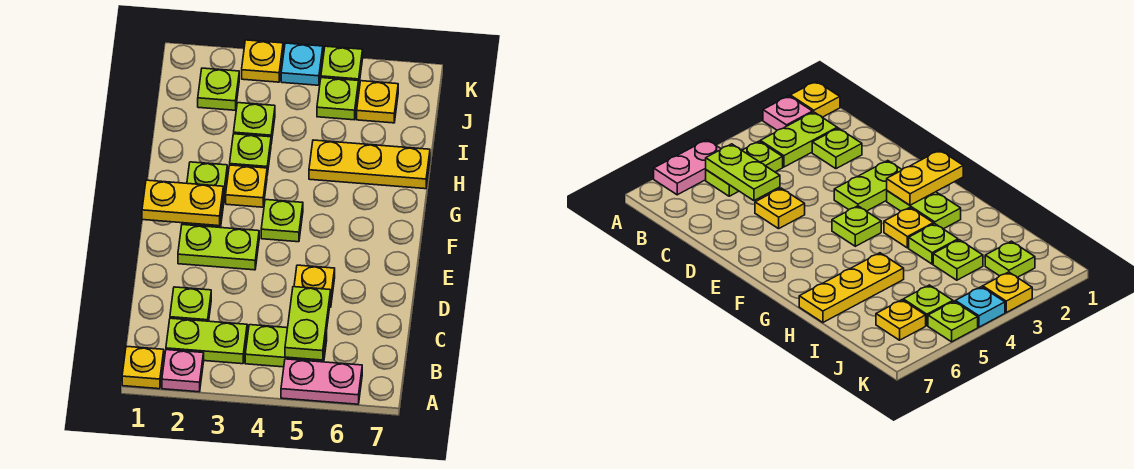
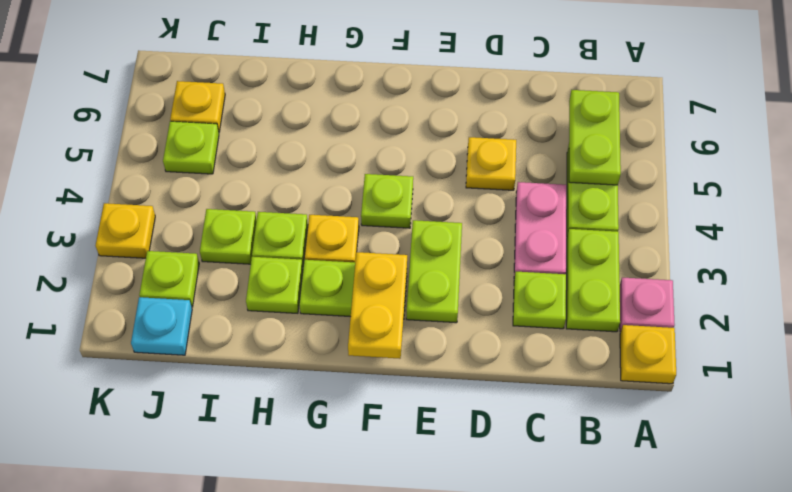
pink 1x2 plate [281,359,362,404] -> pink 1x2 plate moved to [514,182,567,278]
lime 1x2 plate [285,287,331,360] -> lime 1x2 plate turned to [569,90,621,185]
yellow 1x3 plate [309,140,430,189] -> none
cyan 1x1 plate [281,43,323,85] -> cyan 1x1 plate moved to [131,297,192,355]
lime 1x1 plate [321,46,363,83] -> lime 1x1 plate moved to [246,257,303,313]

